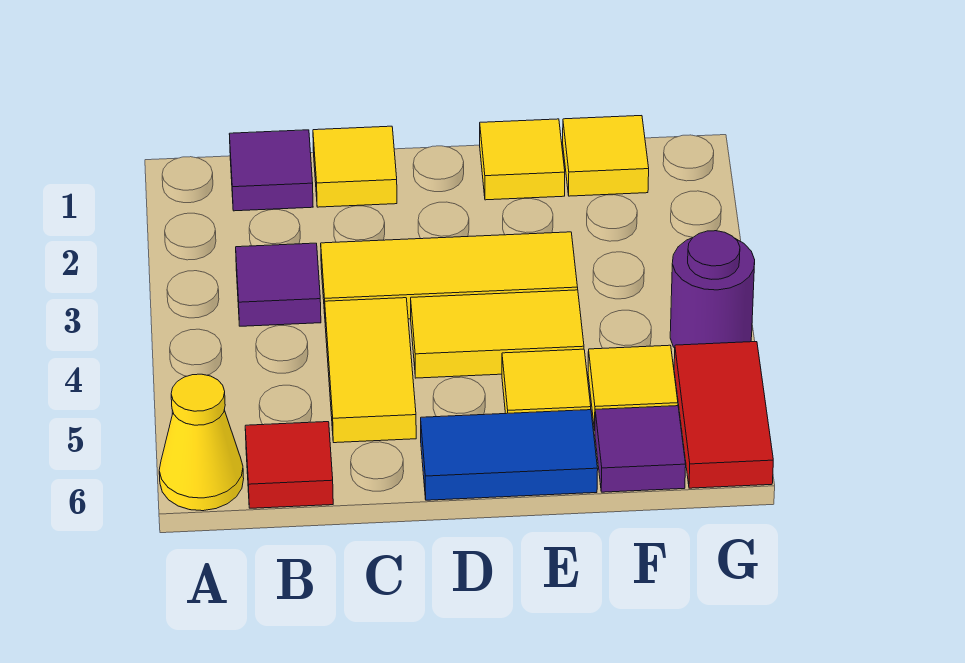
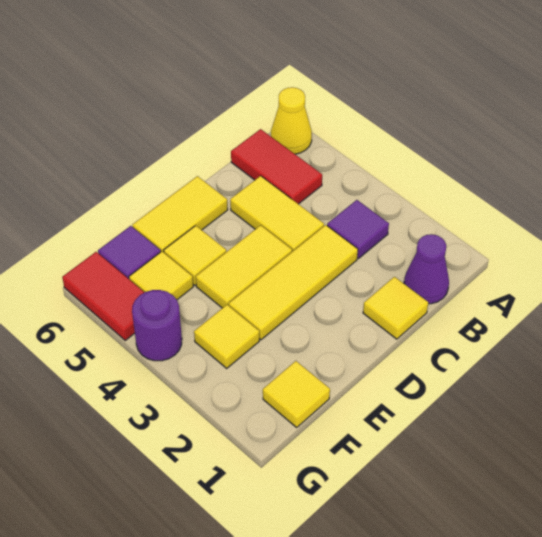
purple 1x1 tile [229,130,313,211] -> purple 1x1 cone [404,234,449,304]
red 1x1 tile [245,422,333,508] -> red 1x2 tile [231,129,322,204]
blue 1x2 tile [421,410,598,500] -> yellow 1x2 tile [133,176,228,252]
yellow 1x1 tile [480,119,565,200] -> yellow 1x1 tile moved to [194,305,259,368]

